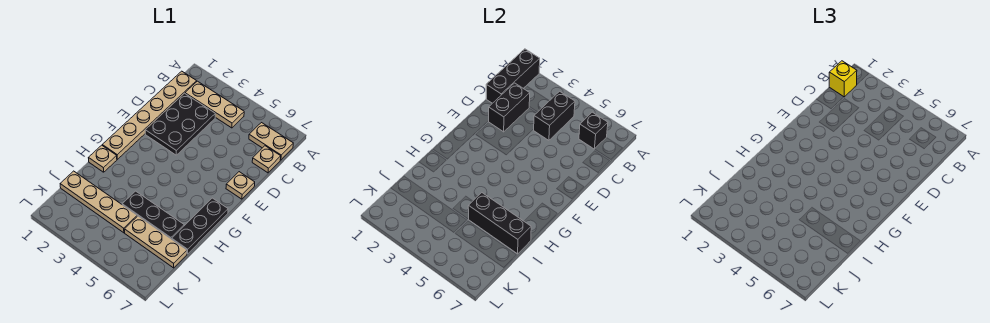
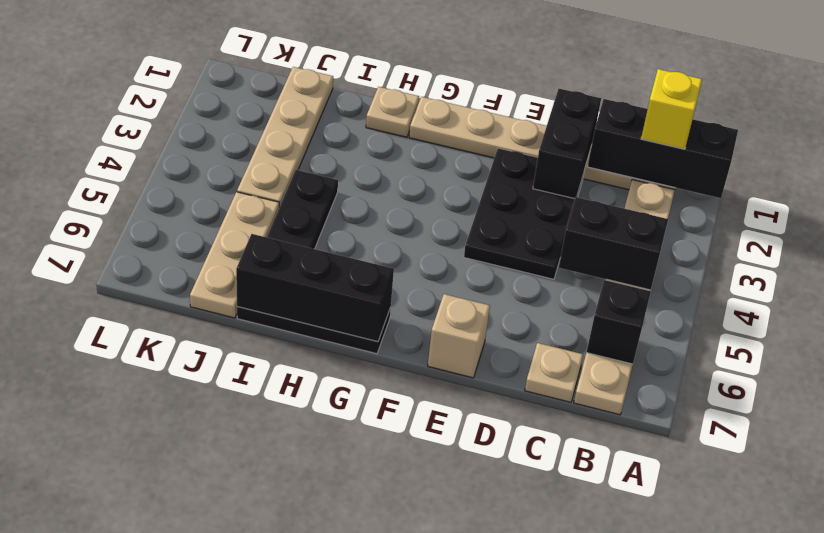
black 2x3 plate [145,93,215,155] -> black 2x3 plate turned to [464,148,584,279]
black 1x2 brick [489,83,530,132] -> black 1x2 brick turned to [533,89,601,199]
tan 1x1 plate [226,172,255,199] -> tan 1x1 brick [428,294,490,378]
black 1x3 brick [468,193,531,254] -> black 1x3 brick turned to [236,234,394,342]

